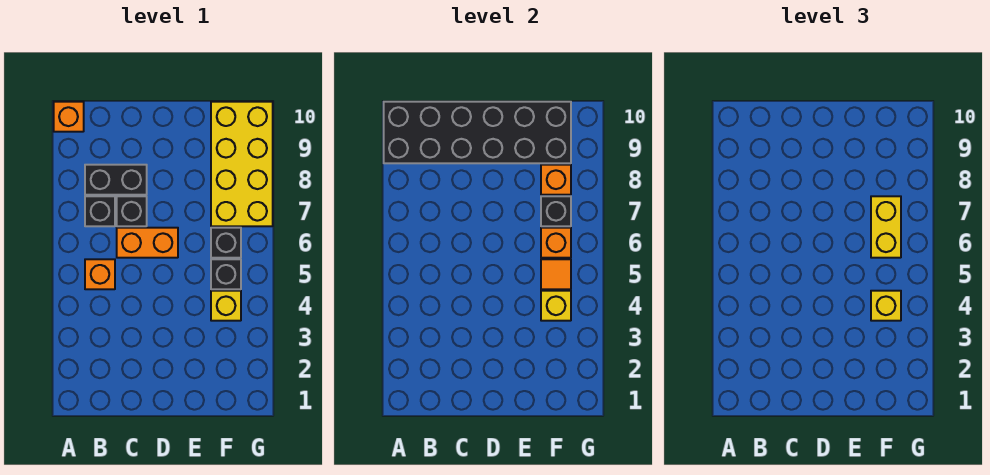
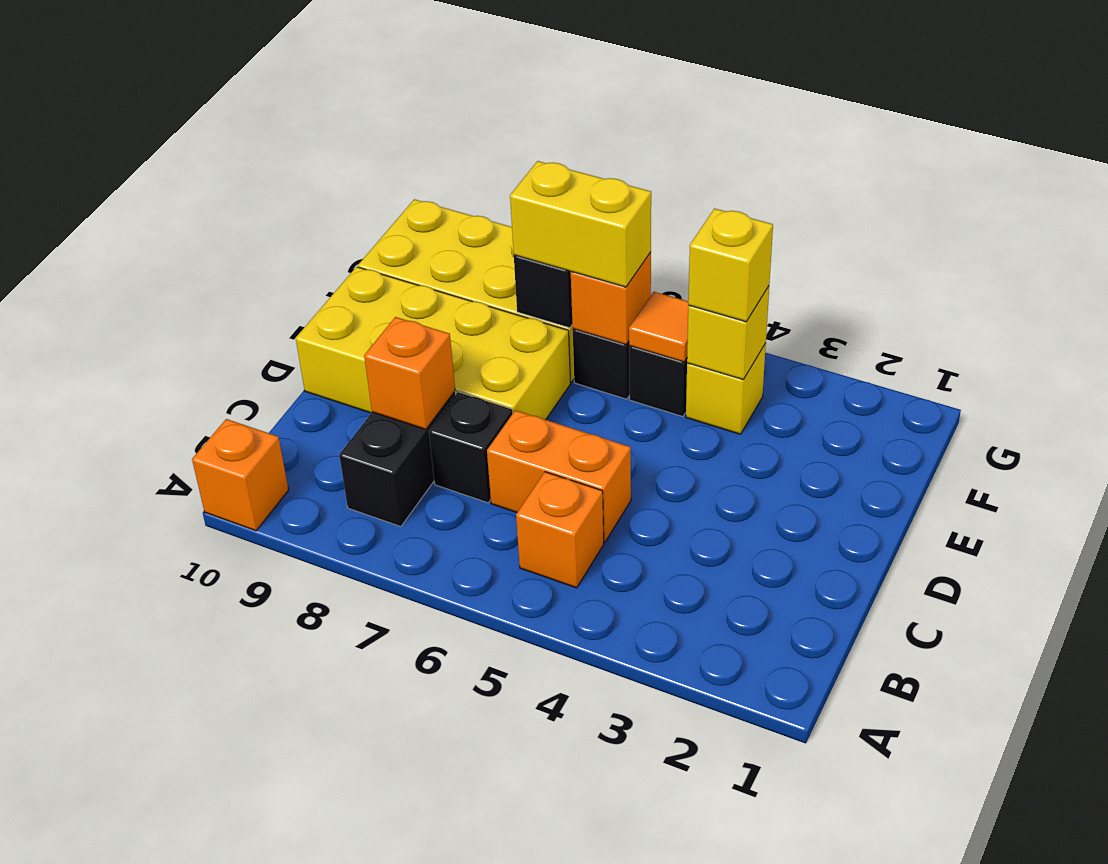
black 2x6 brick [384,102,571,163] -> none
black 1x1 brick [85,196,115,226] -> none
orange 1x2 brick [117,228,178,258] -> orange 1x2 brick turned to [487,410,631,542]
none -> yellow 2x4 brick [296,267,571,420]
orange 1x1 brick [541,165,571,195] -> orange 1x1 brick moved to [364,317,455,429]

